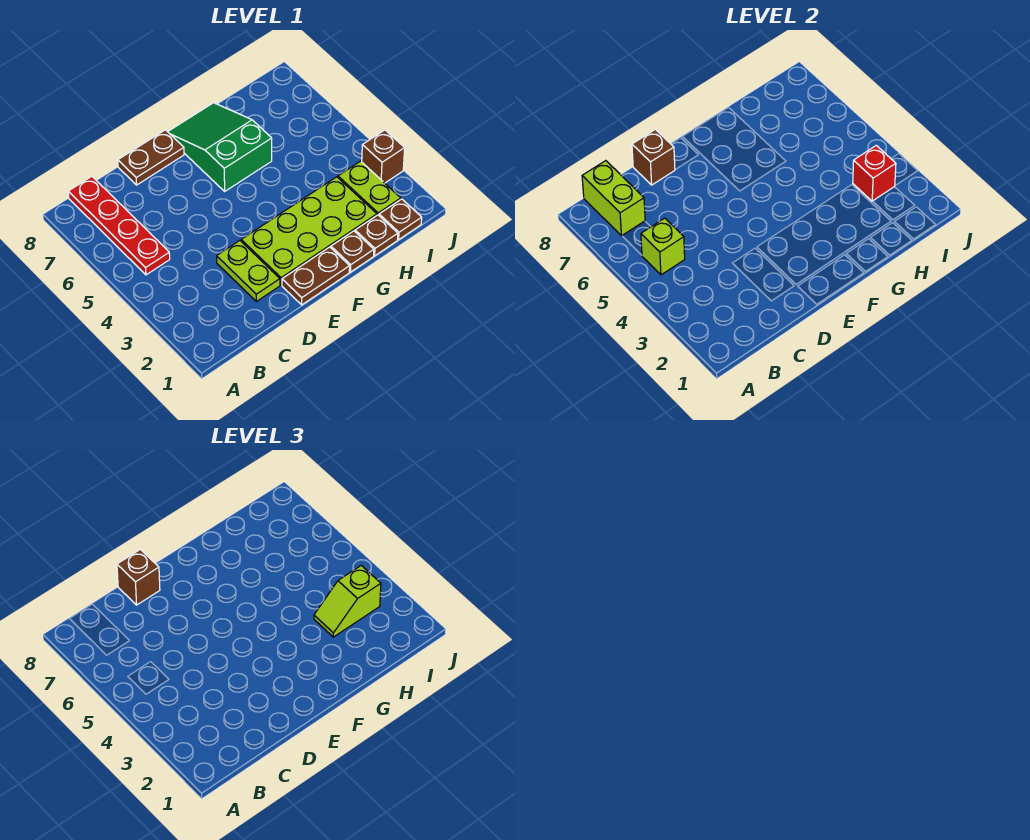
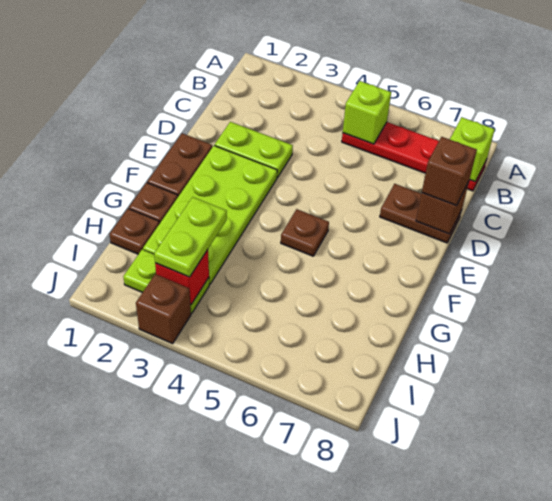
lime 1x2 brick [582,161,645,236] -> lime 1x1 brick [450,117,495,182]
brown 1x2 plate [118,130,184,185] -> brown 1x2 plate turned to [380,184,461,243]
green 2x3 slope [168,103,272,191] -> none
lime 1x2 slope [314,566,381,637] -> lime 1x2 plate [154,197,227,277]
brown 1x1 plate [379,199,422,240] -> brown 1x1 plate moved to [281,209,329,256]

